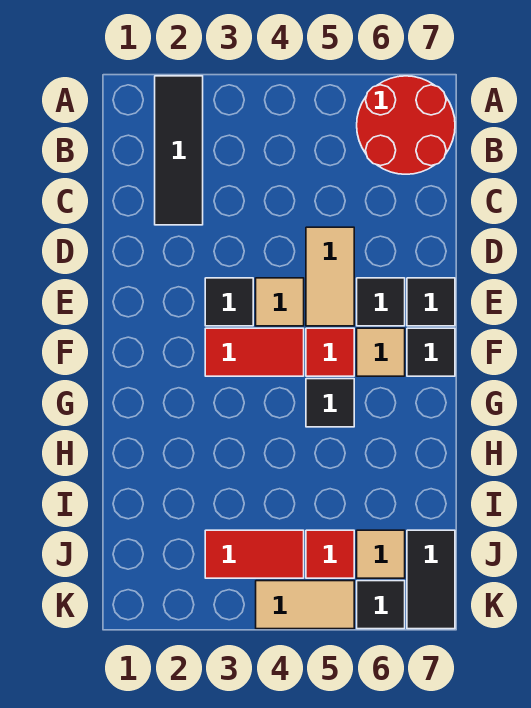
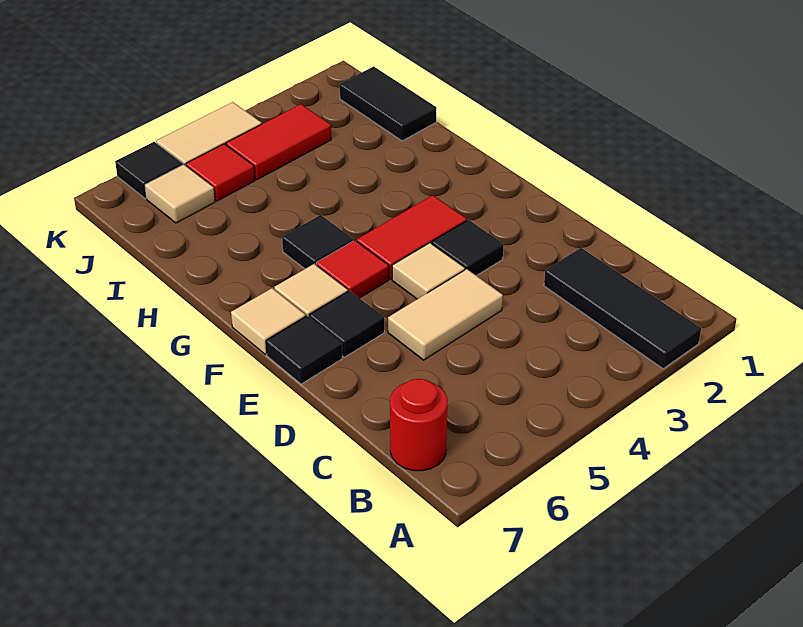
red 2x2 round brick [357,76,455,174] -> red 1x1 round brick [390,379,448,471]
tan 1x2 tile [306,227,354,326] -> tan 1x2 tile turned to [388,269,503,360]
black 1x1 tile [407,328,455,376] -> tan 1x1 tile [231,288,306,354]
black 1x2 tile [407,530,455,629] -> black 1x2 tile moved to [340,66,436,141]

